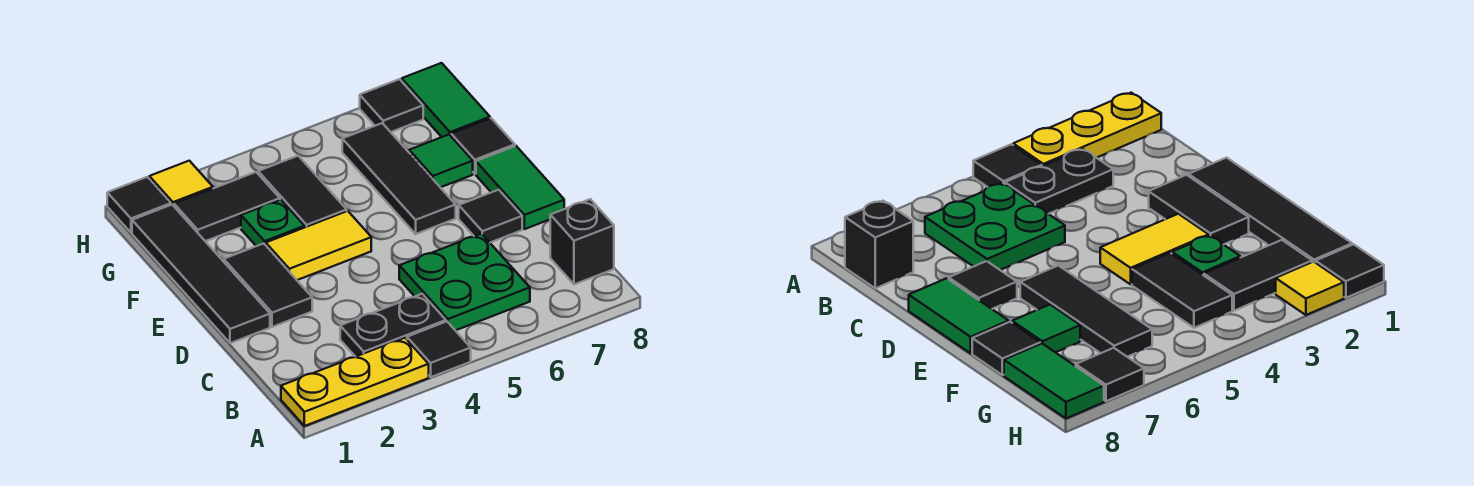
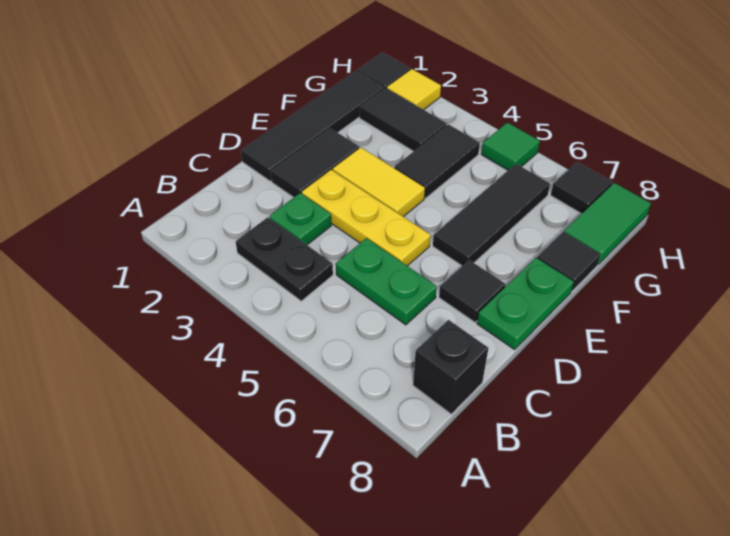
yellow 1x3 plate [281,338,429,426] -> yellow 1x3 plate moved to [302,170,431,266]
black 1x1 tile [407,322,471,377] -> none
green 2x2 plate [399,234,530,331] -> green 1x2 plate [336,238,437,325]
green 1x2 tile [476,146,564,229] -> green 1x2 plate [477,258,574,350]
green 1x1 plate [241,200,305,246] -> green 1x1 plate moved to [269,193,332,245]
green 1x1 tile [409,135,473,187] -> green 1x1 tile moved to [481,123,540,170]

